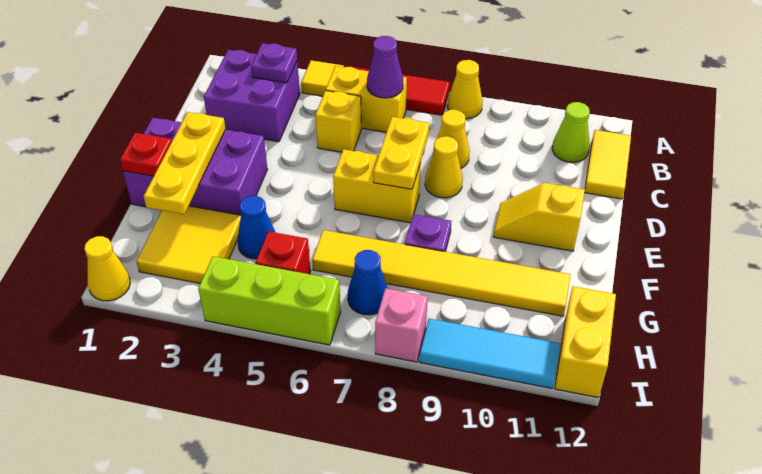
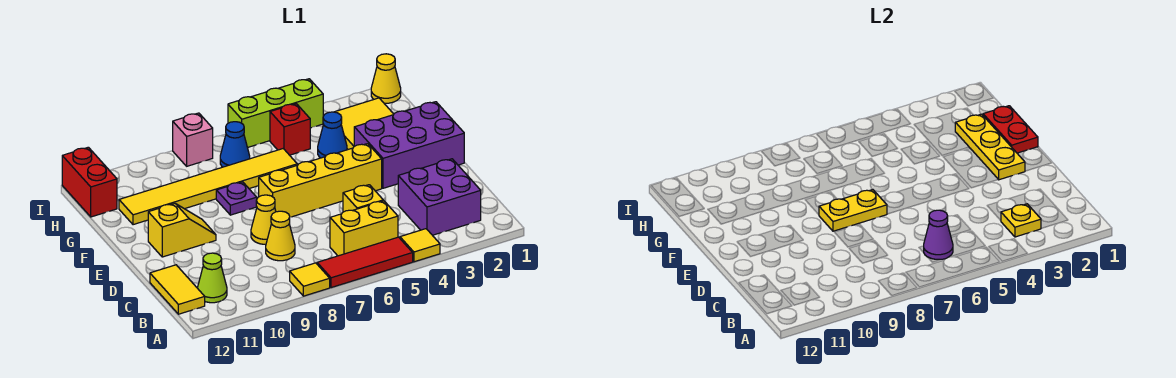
yellow 1x1 cone [447,60,483,119] -> yellow 1x1 tile [290,263,330,296]
purple 1x1 plate [251,43,297,83] -> yellow 1x1 plate [1001,204,1041,237]
yellow 1x2 plate [373,117,429,189] -> yellow 1x2 plate turned to [819,189,887,231]
yellow 1x2 brick [333,149,420,223] -> yellow 1x4 brick [259,144,382,217]
red 1x1 plate [120,133,172,176] -> red 1x2 plate [983,106,1038,153]
yellow 1x2 brick [555,286,616,398] -> red 1x2 brick [62,147,117,217]
cyan 1x3 tile [419,319,560,388] -> none

